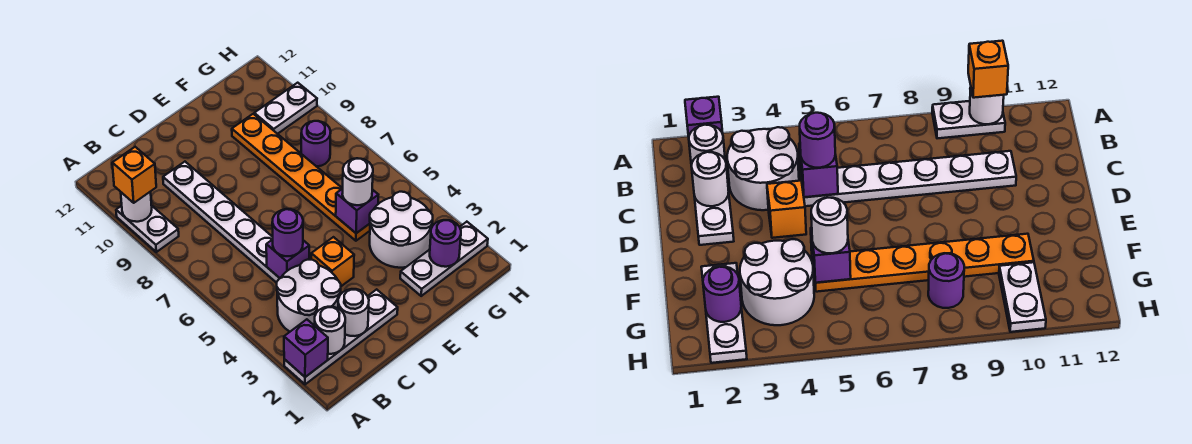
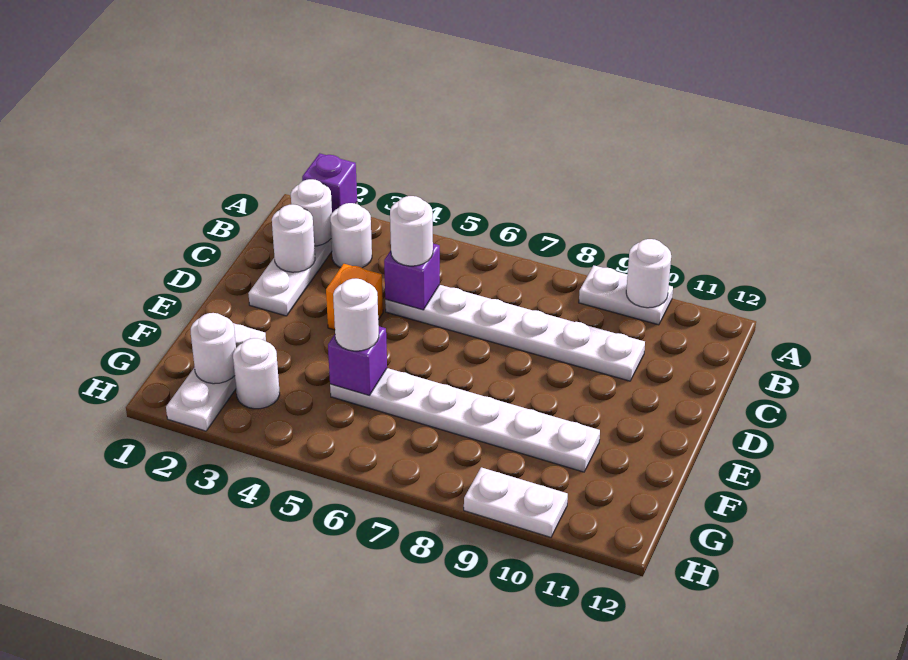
orange 1x1 brick [112,147,156,203] -> none
white 2x2 round brick [277,260,341,332] -> white 1x1 round brick [330,203,372,268]
purple 1x1 round brick [272,209,303,256] -> white 1x1 round brick [390,196,433,266]
white 2x2 round brick [370,192,433,268] -> white 1x1 round brick [233,338,280,409]
orange 1x6 plate [232,114,370,241] -> white 1x6 plate [330,368,600,472]
purple 1x1 round brick [430,220,461,267] -> white 1x1 round brick [191,313,236,384]
purple 1x1 round brick [301,121,331,166] -> none
white 1x2 plate [254,83,317,134] -> white 1x2 plate turned to [464,467,568,537]

